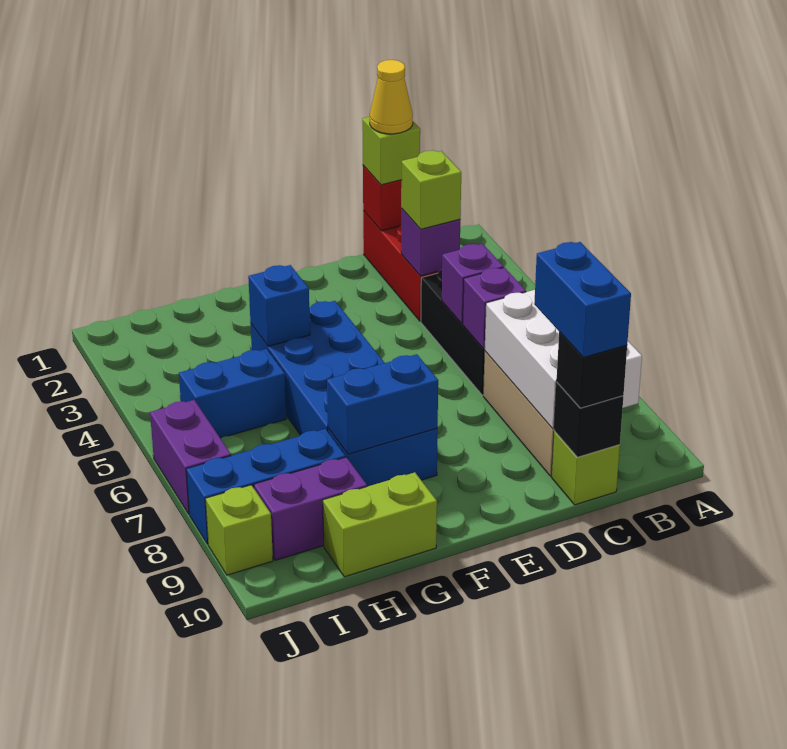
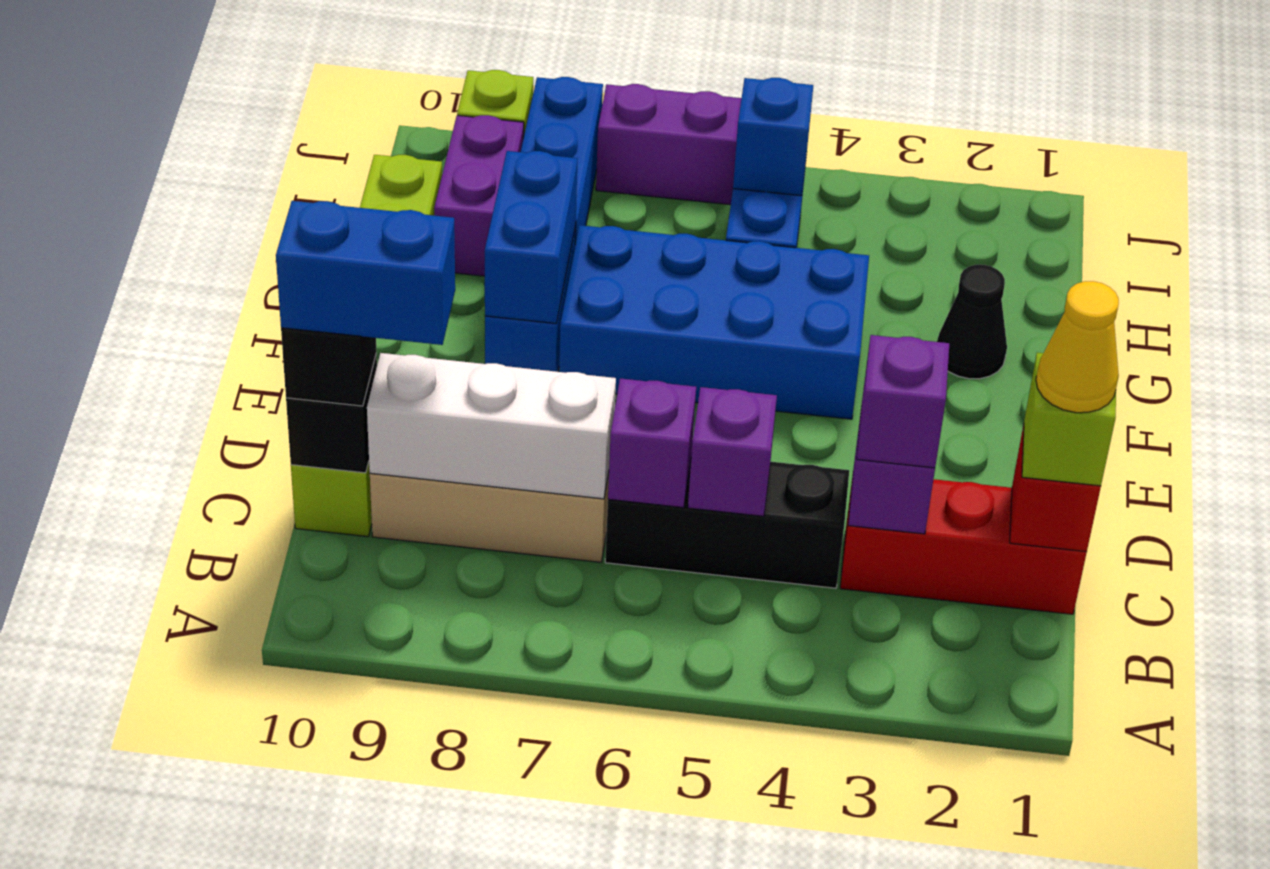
white 2x3 brick [485,290,642,429] -> white 1x3 brick [367,353,616,499]
lime 1x1 brick [401,150,461,229] -> purple 1x1 brick [857,335,949,468]
none -> black 1x1 cone [937,265,1007,379]
blue 1x1 brick [248,265,310,346] -> blue 1x1 brick moved to [733,78,813,196]

